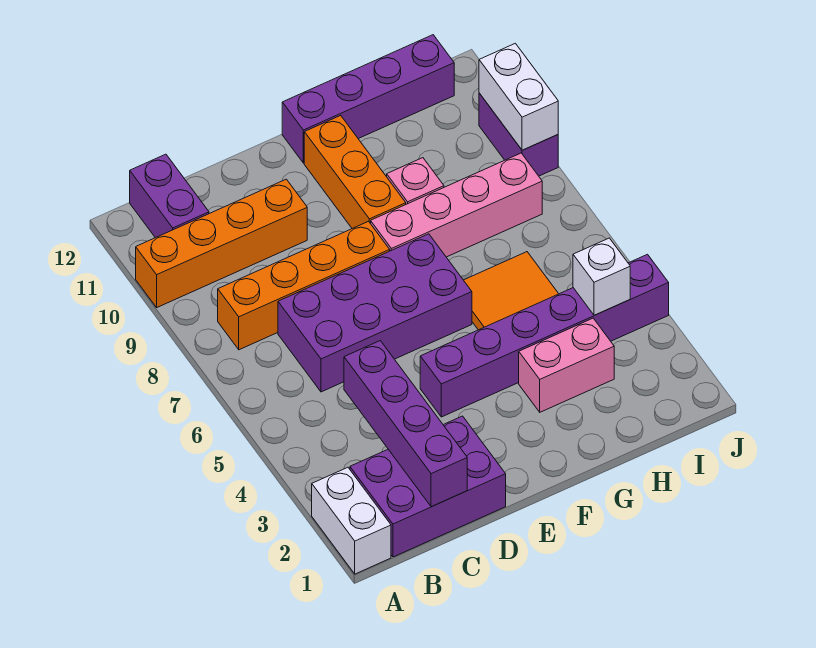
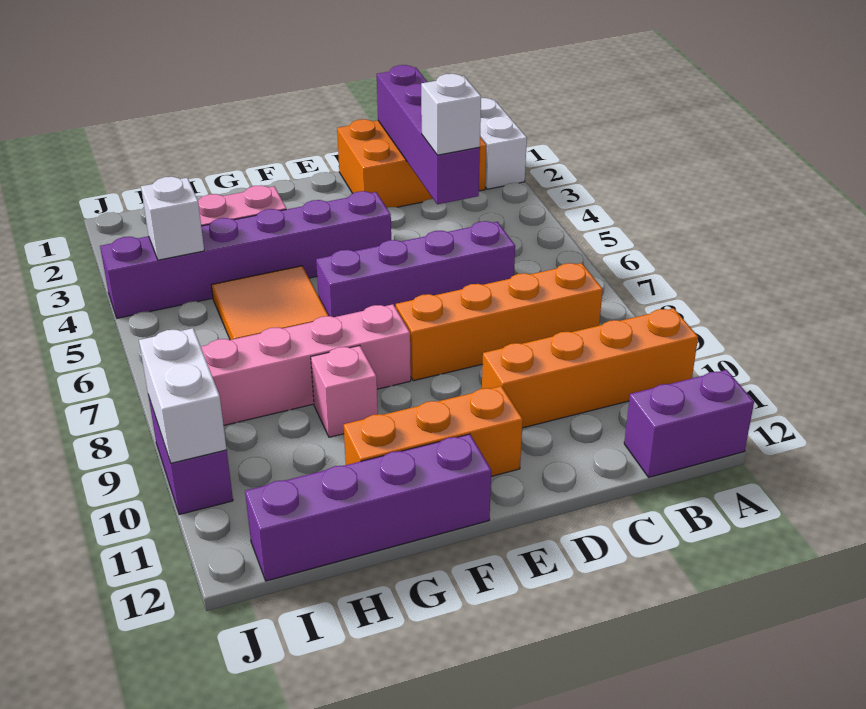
purple 2x3 brick [350,416,506,557] -> orange 2x3 brick [337,119,487,208]
purple 1x2 brick [130,154,209,238] -> purple 1x2 brick turned to [624,370,754,477]
none -> white 1x1 brick [421,74,481,155]
purple 2x4 brick [278,234,472,392] -> purple 1x4 brick [316,221,515,317]
orange 1x3 brick [304,115,406,228] -> orange 1x3 brick turned to [344,386,523,476]

